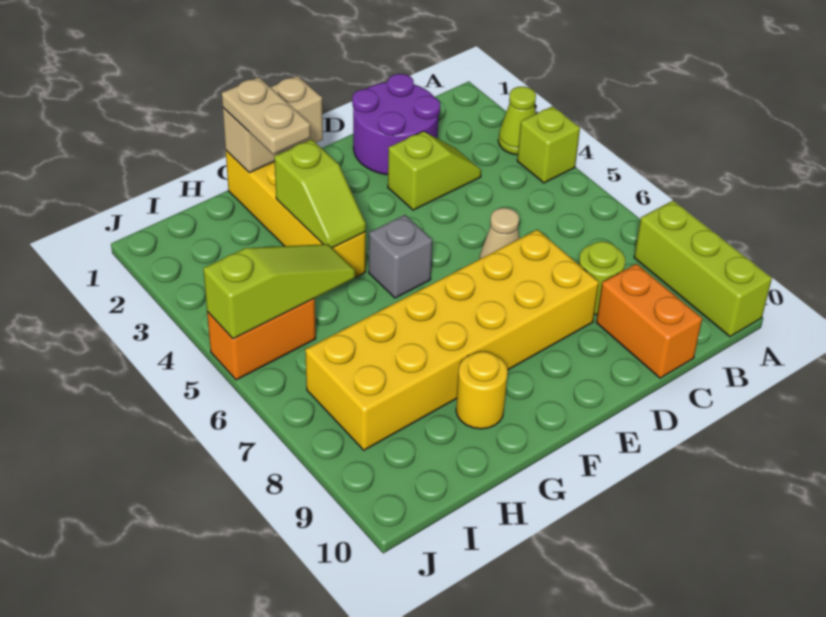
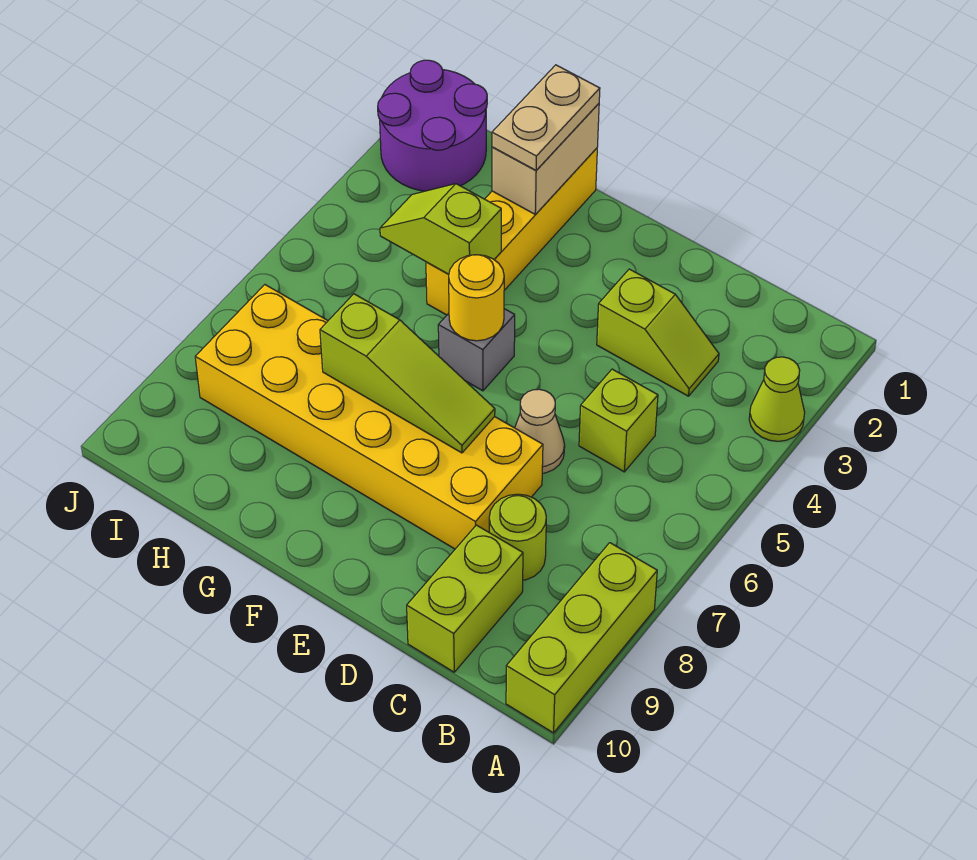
lime 1x1 brick [517,106,580,183] -> lime 1x1 brick moved to [579,369,658,472]
purple 2x2 round brick [352,74,440,175] -> purple 2x2 round brick moved to [378,60,487,191]
orange 1x2 brick [596,264,702,378] -> lime 1x2 brick [407,525,523,672]
tan 1x2 brick [223,76,323,173] -> tan 1x2 brick turned to [492,104,599,215]
lime 1x2 slope [274,140,366,248] -> lime 1x2 slope turned to [380,184,501,274]
yellow 1x1 round brick [456,352,508,429] -> yellow 1x1 round brick moved to [449,255,504,341]
lime 1x3 slope [203,244,355,339] -> lime 1x3 slope moved to [320,294,495,453]
orange 1x2 brick [207,299,316,380] -> none

